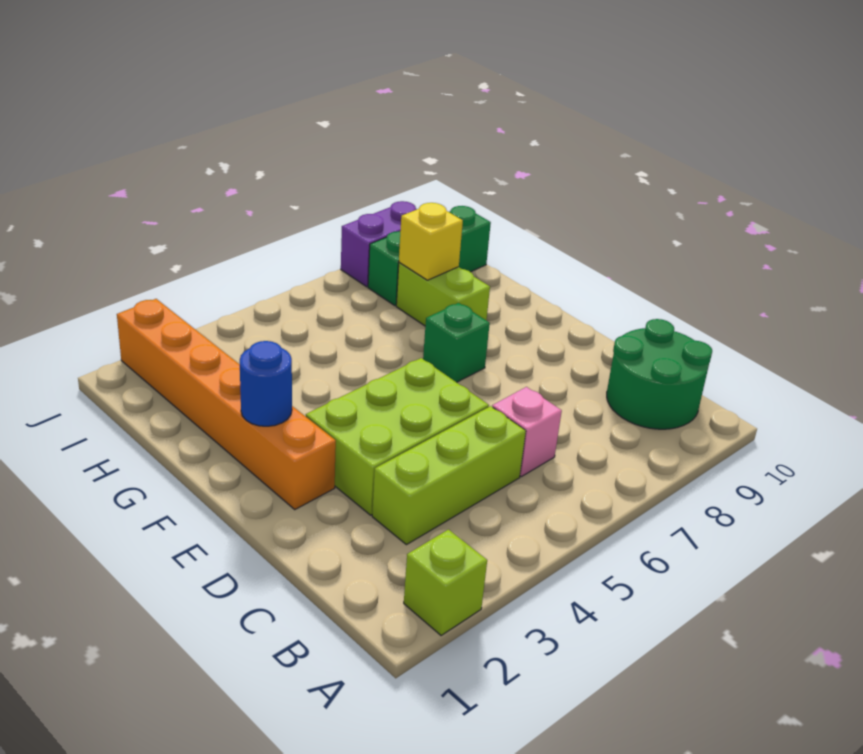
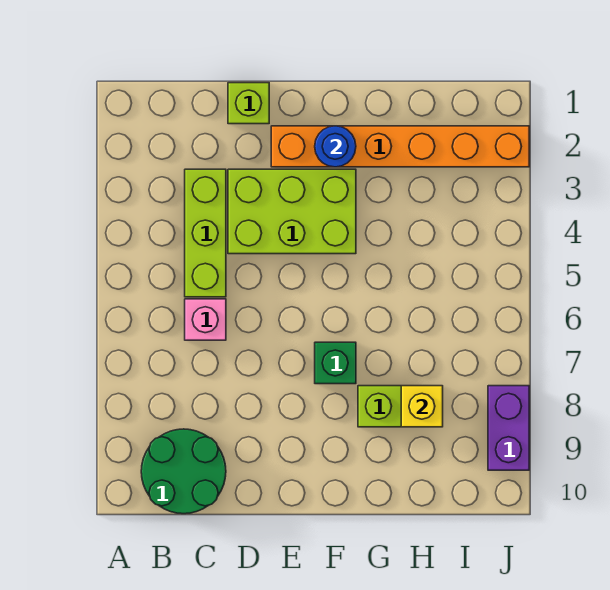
lime 1x1 brick [404,530,487,636] -> lime 1x1 brick moved to [228,83,269,124]
lime 2x3 brick [306,358,489,515] -> lime 2x3 brick turned to [228,169,356,254]
green 1x3 brick [368,206,491,306] -> none

